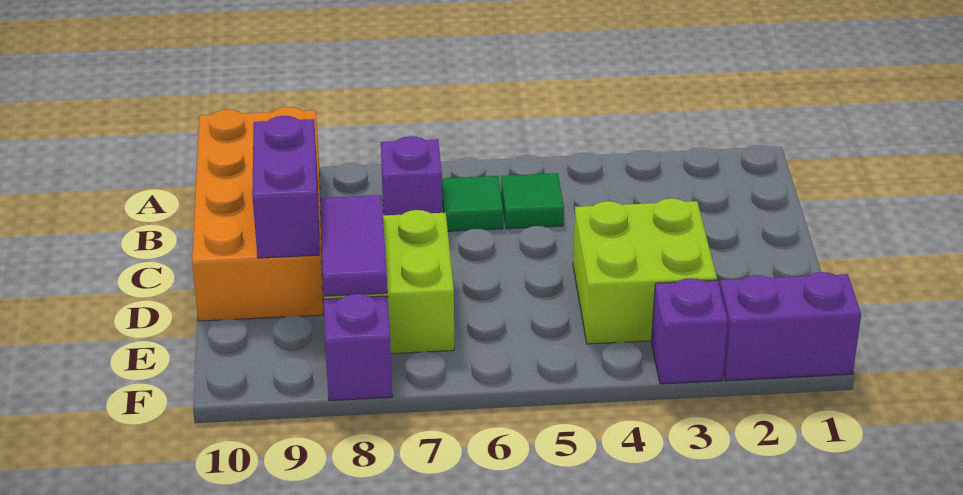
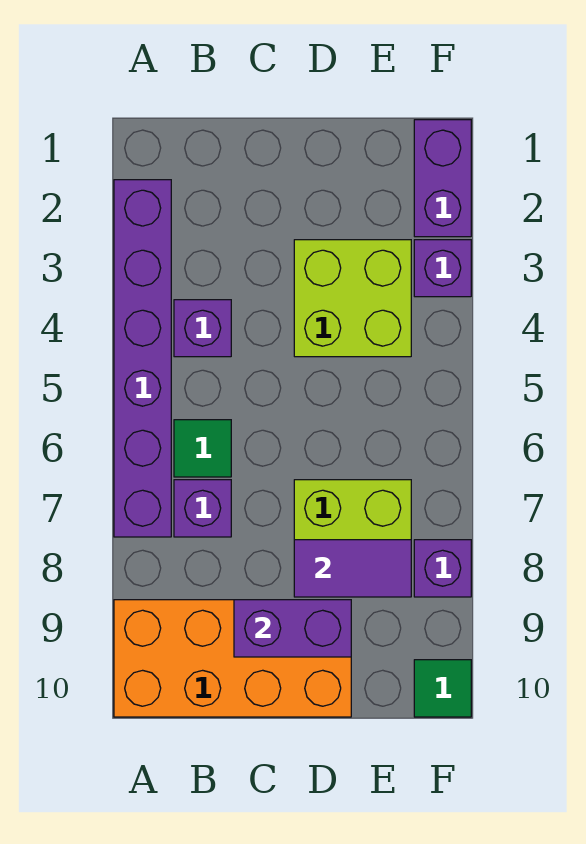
none -> purple 1x6 brick [114,180,171,537]
none -> purple 1x1 brick [174,300,231,357]
green 1x1 tile [501,173,564,229] -> green 1x1 tile moved to [414,660,471,717]

